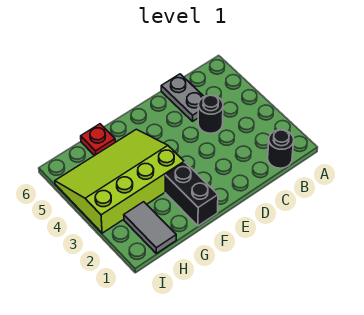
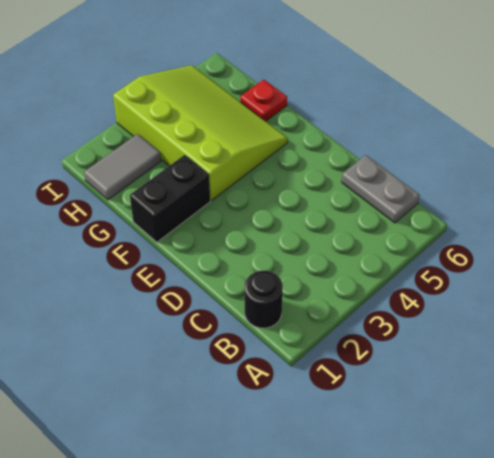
black 1x1 round brick [198,95,223,133] -> none
grey 1x2 plate [161,74,204,121] -> grey 1x2 plate turned to [342,155,420,223]

